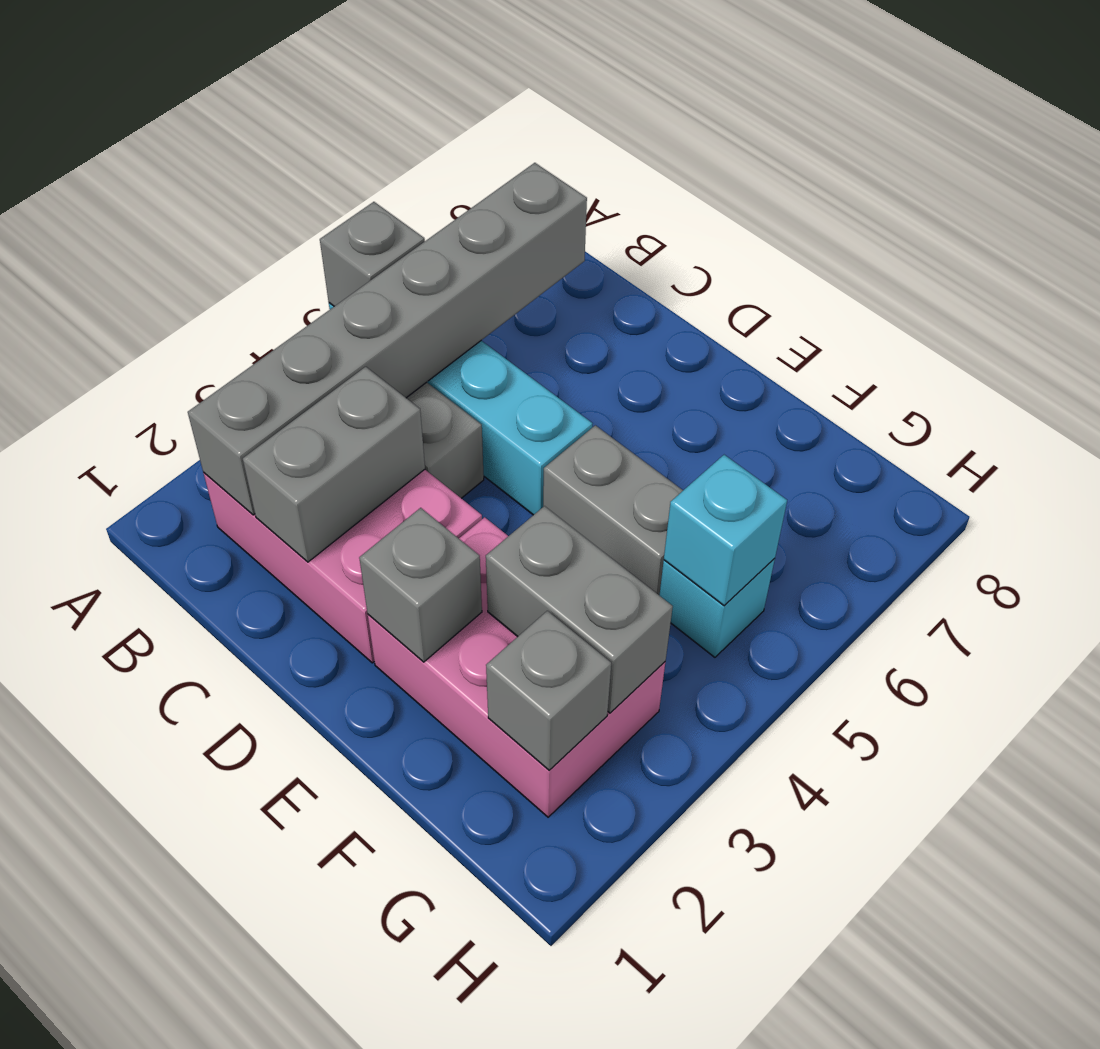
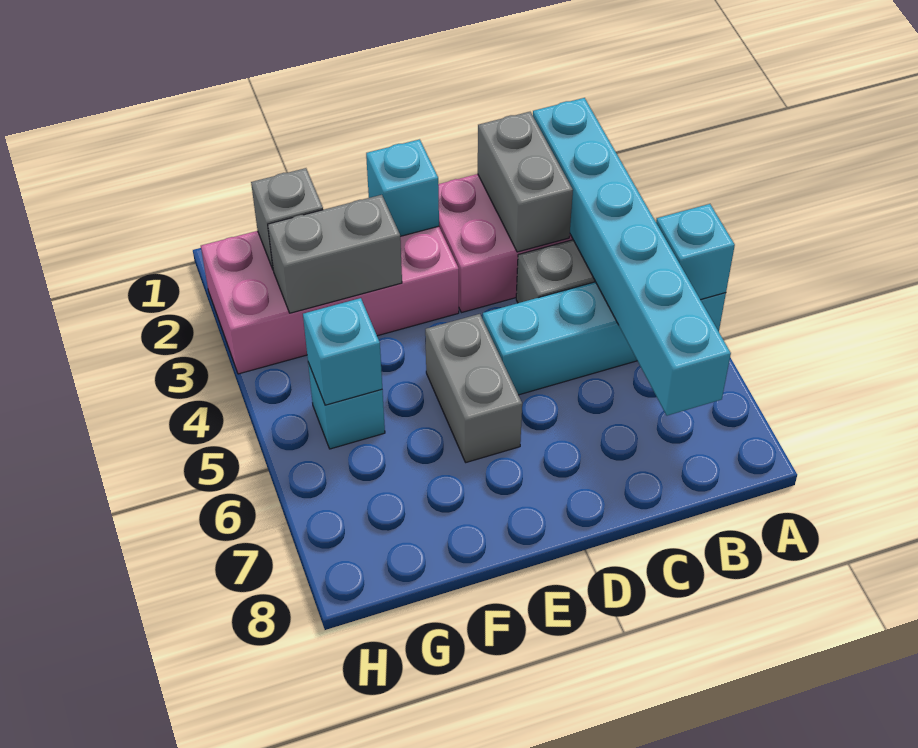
grey 1x1 brick [320,202,425,306] -> cyan 1x1 brick [656,204,735,300]
grey 1x6 brick [188,163,587,515] -> cyan 1x6 brick [533,98,731,416]
pink 2x3 brick [368,517,665,817] -> pink 2x4 brick [201,226,459,374]
grey 1x1 brick [359,508,482,662] -> cyan 1x1 brick [366,139,439,236]
grey 1x2 brick [543,425,683,595] -> grey 1x2 brick turned to [425,314,522,462]

